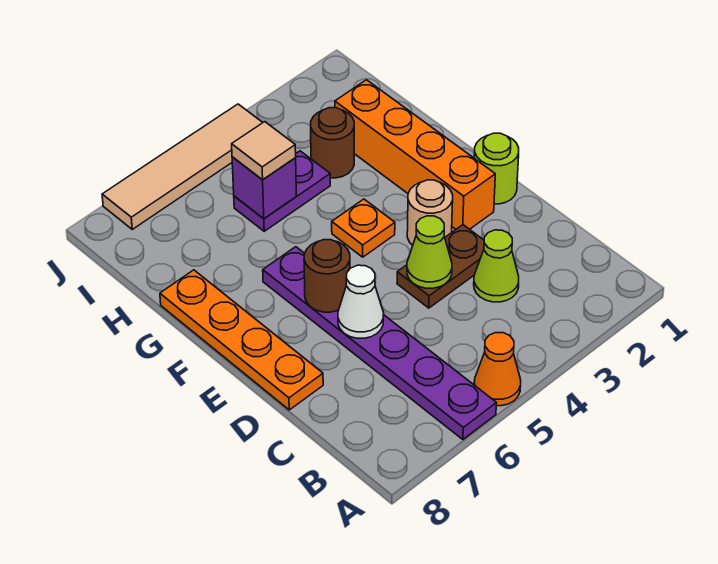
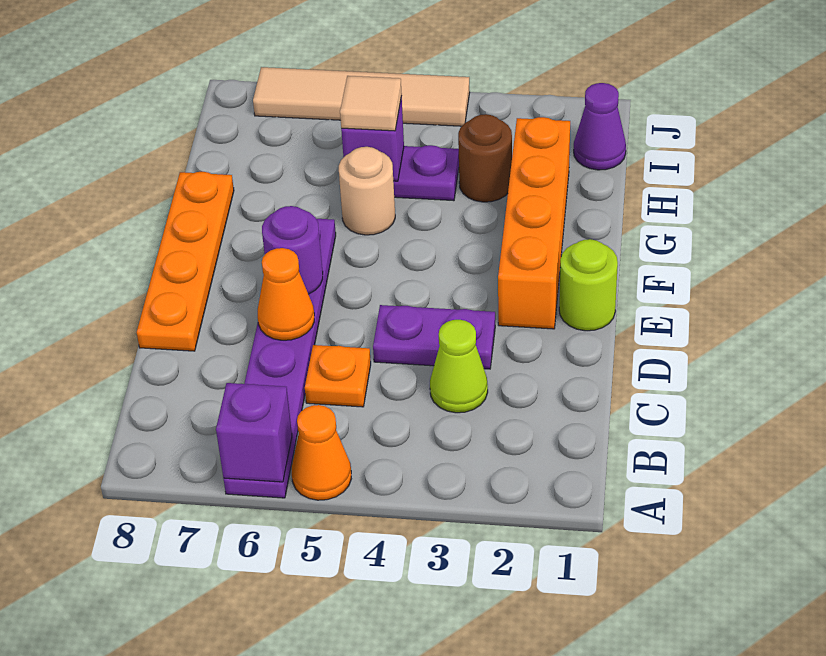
none -> purple 1x1 brick [216,383,292,482]
brown 1x2 plate [397,225,484,308] -> purple 1x2 plate [373,305,495,369]
lime 1x1 cone [407,216,452,288] -> none
white 1x1 cone [338,265,384,338] -> orange 1x1 cone [258,248,314,340]
tan 1x1 round brick [407,180,453,245] -> tan 1x1 round brick moved to [339,147,395,235]
brown 1x1 round brick [304,240,350,312] -> purple 1x1 round brick [262,206,323,294]
orange 1x1 plate [332,199,395,257] -> orange 1x1 plate moved to [305,345,371,407]
none -> purple 1x1 cone [574,83,626,170]

